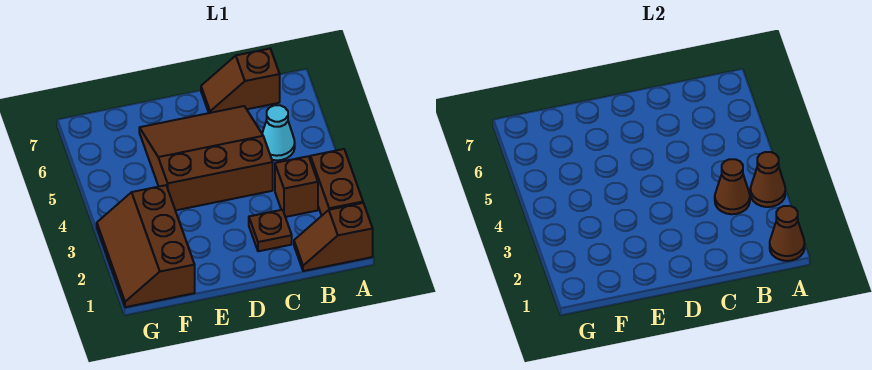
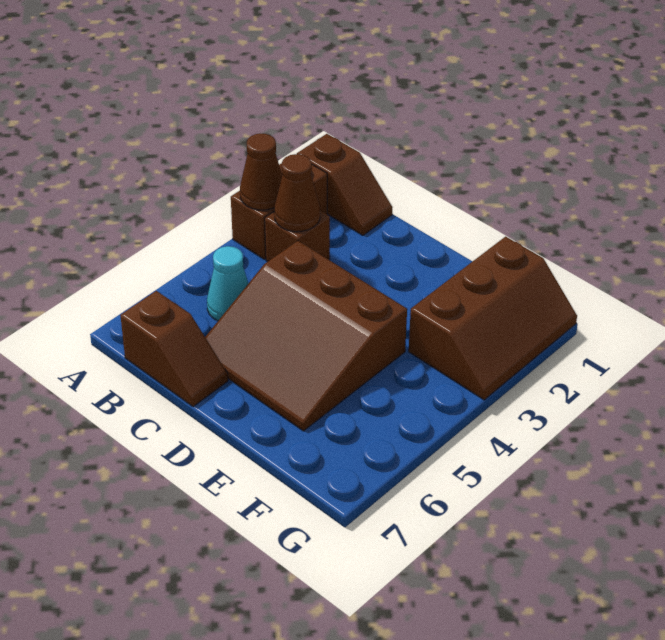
brown 1x1 cone [770,206,805,261] -> none
brown 1x1 plate [249,210,292,251] -> none

